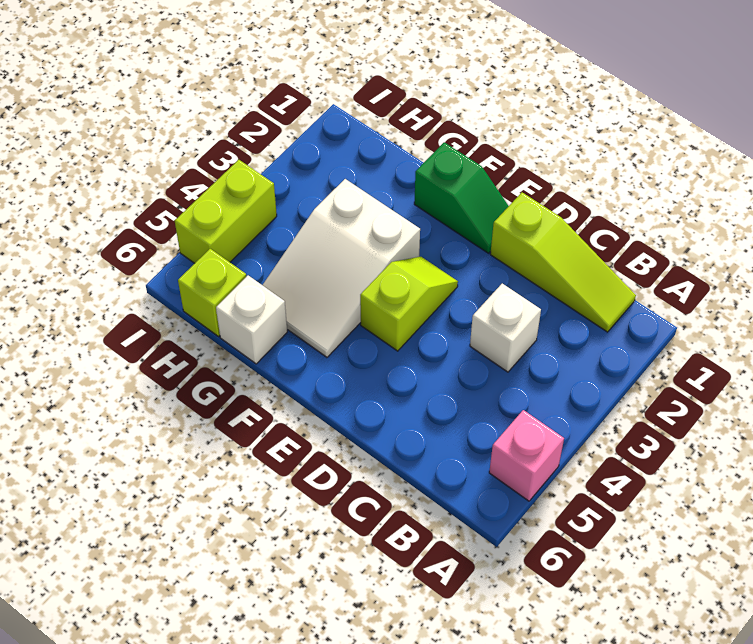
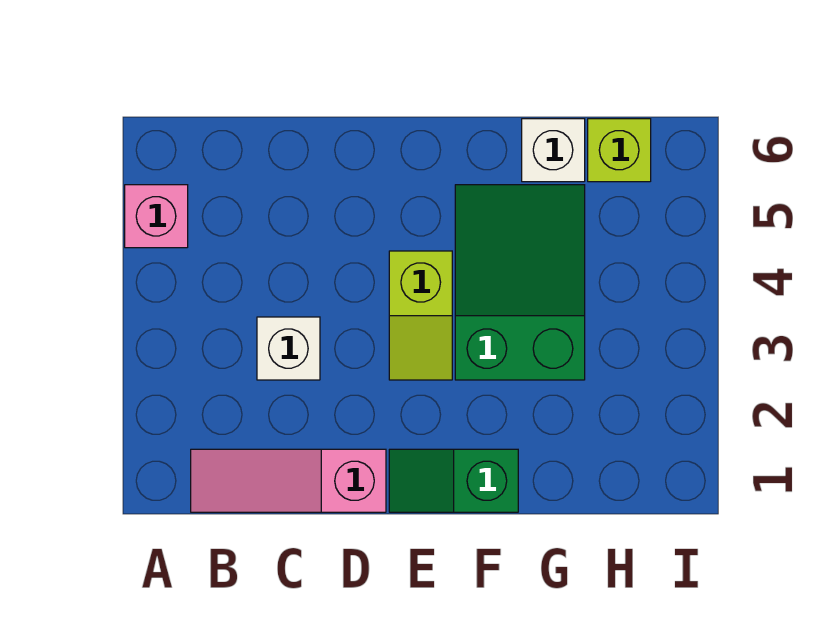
lime 1x3 slope [490,193,636,332] -> pink 1x3 slope [191,449,386,512]
white 2x3 slope [263,179,420,357] -> green 2x3 slope [455,185,585,380]
lime 1x2 brick [175,160,277,263] -> none

